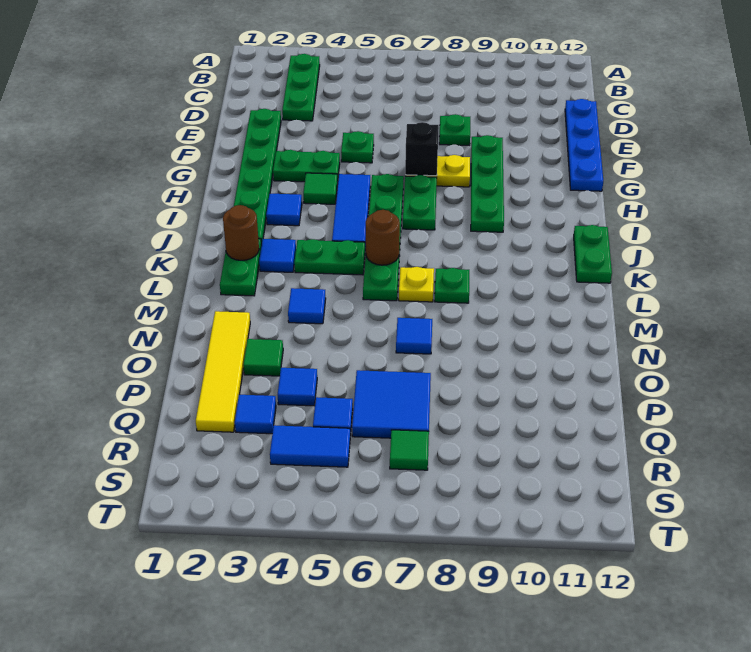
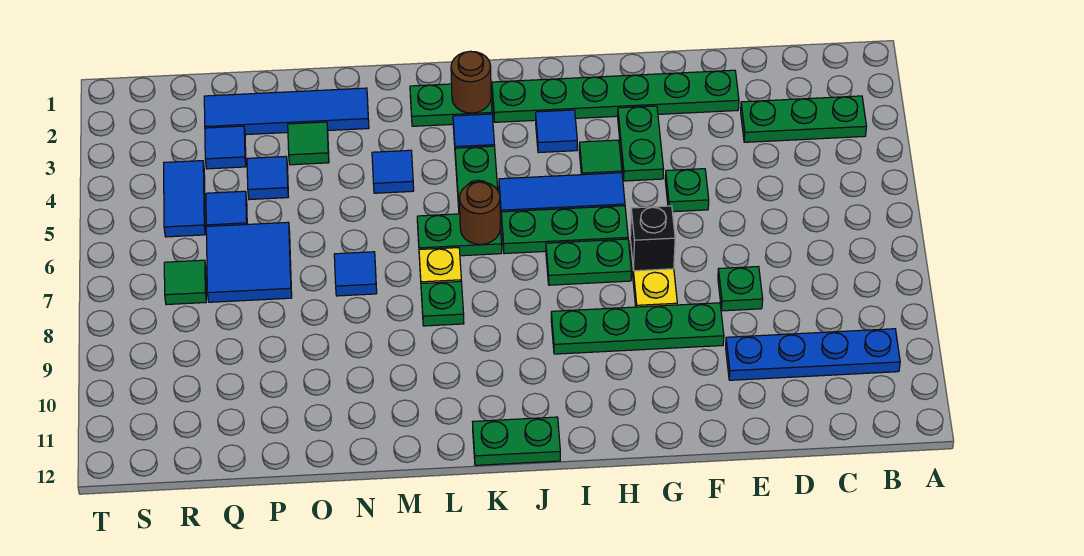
blue 1x4 plate [565,99,603,191] -> blue 1x4 plate moved to [726,329,900,380]
yellow 1x4 tile [196,311,250,432] -> blue 1x4 tile [204,88,369,135]

